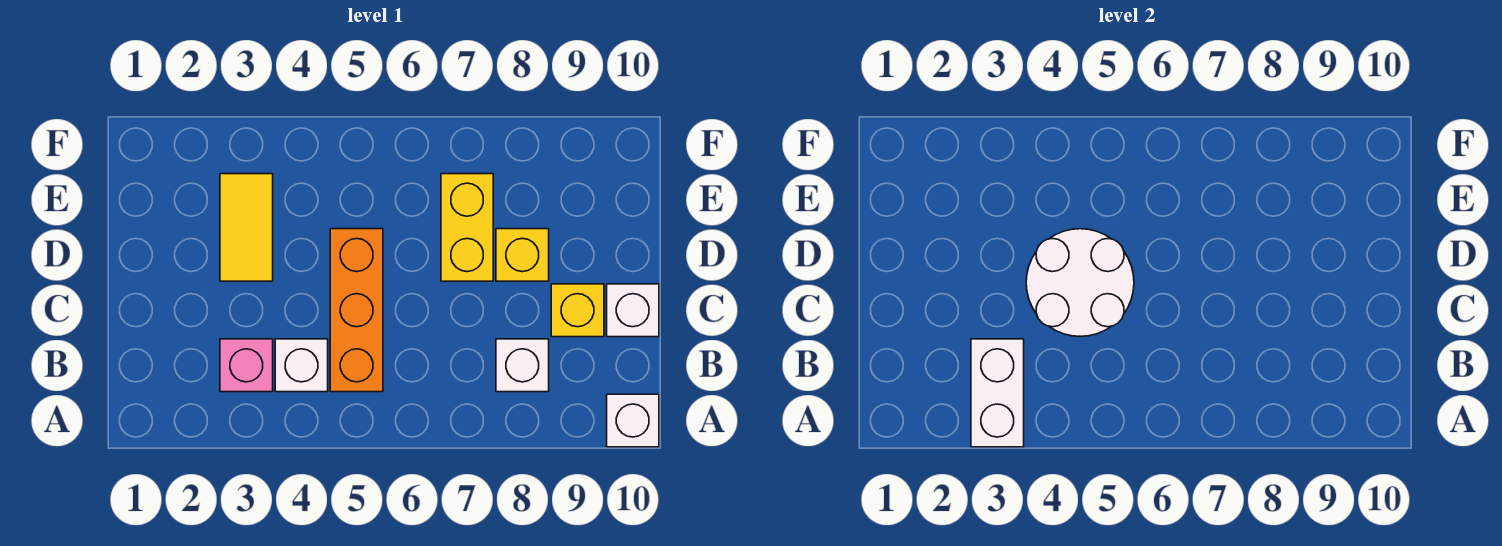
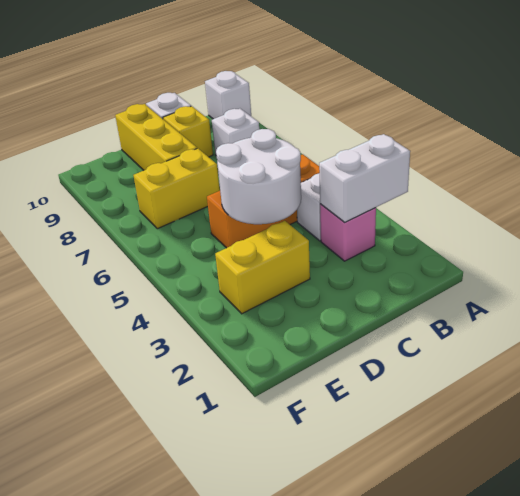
yellow 1x2 tile [220,174,273,281] -> yellow 1x2 brick [215,221,310,314]
yellow 1x1 brick [496,229,549,281] -> yellow 1x3 brick [115,104,197,170]

